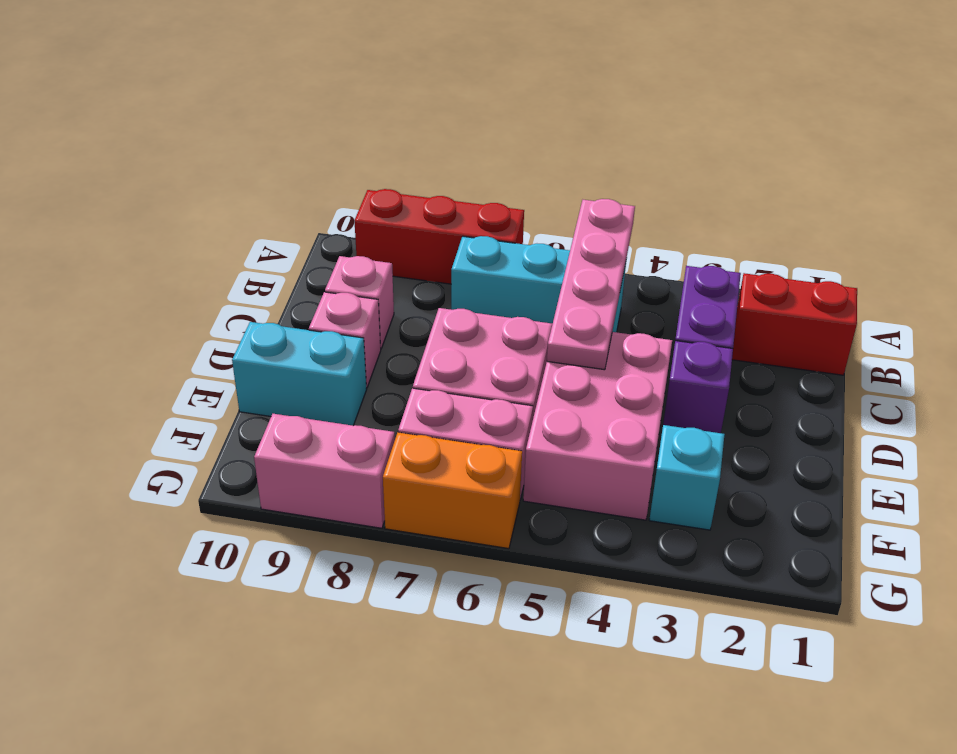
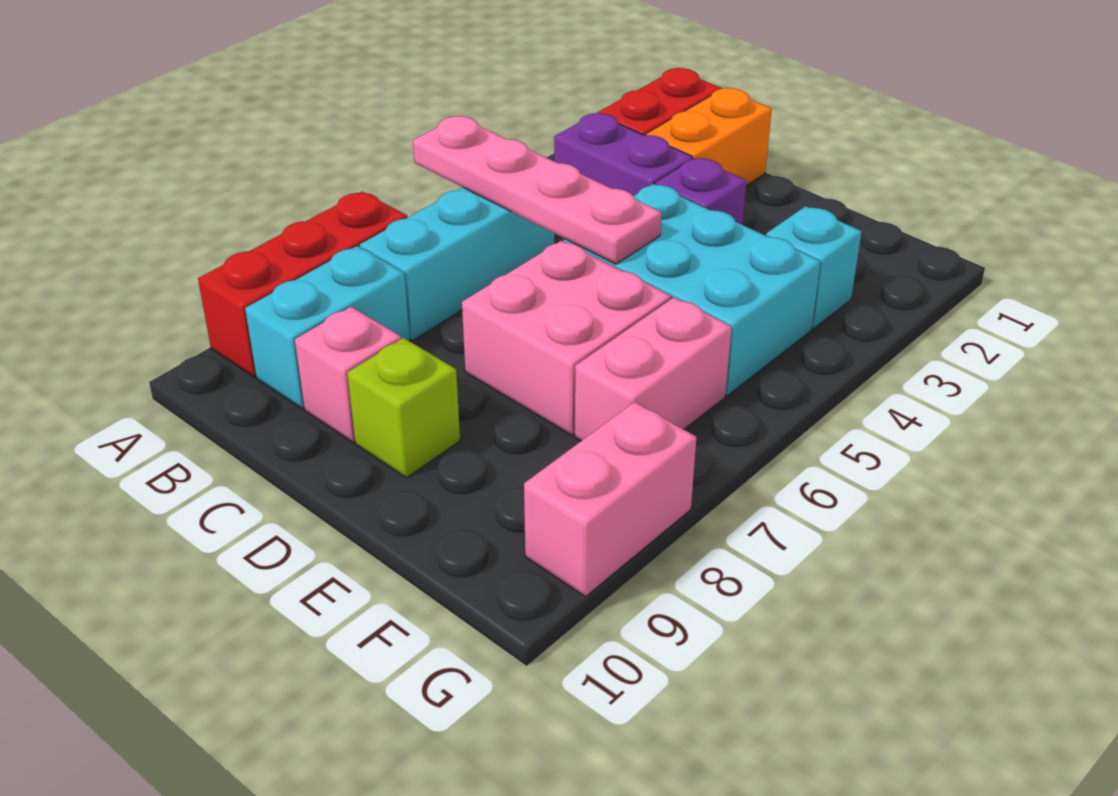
pink 2x3 brick [523,332,672,520] -> cyan 2x3 brick [564,184,821,396]
pink 1x1 brick [309,292,381,388] -> lime 1x1 brick [347,338,460,478]
cyan 1x2 brick [232,322,367,426] -> cyan 1x2 brick moved to [245,246,410,409]
orange 1x2 brick [383,432,522,549] -> orange 1x2 brick moved to [646,88,772,185]

